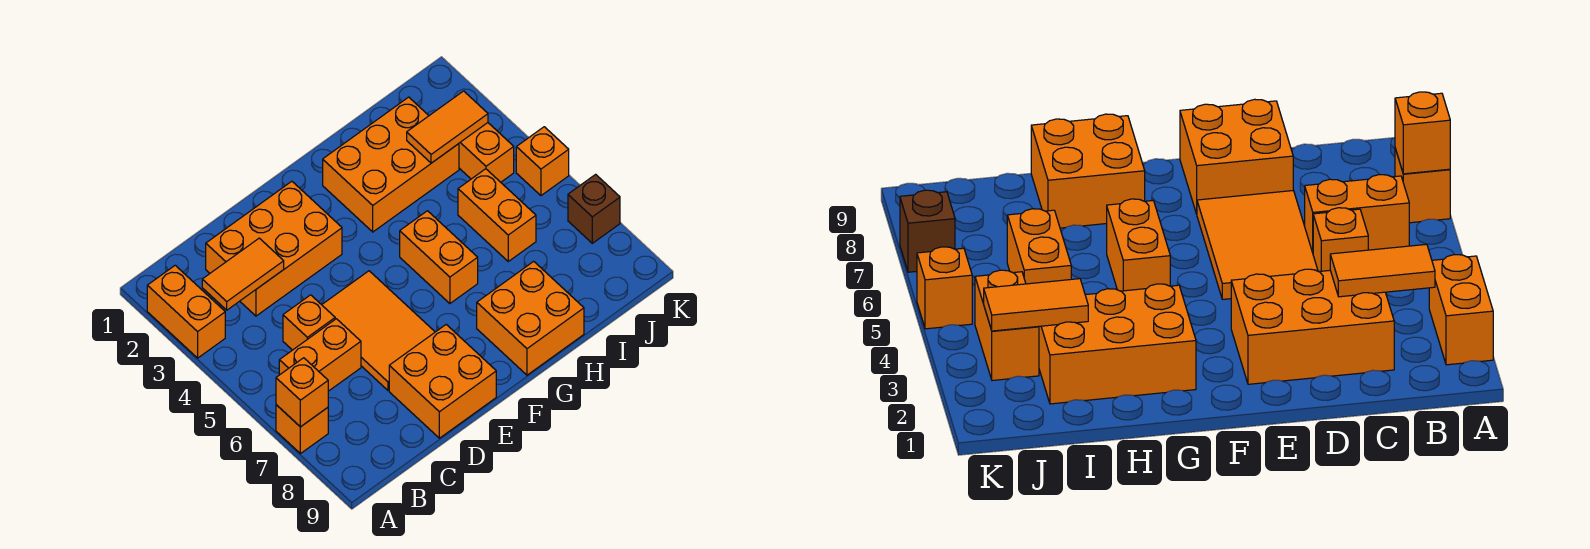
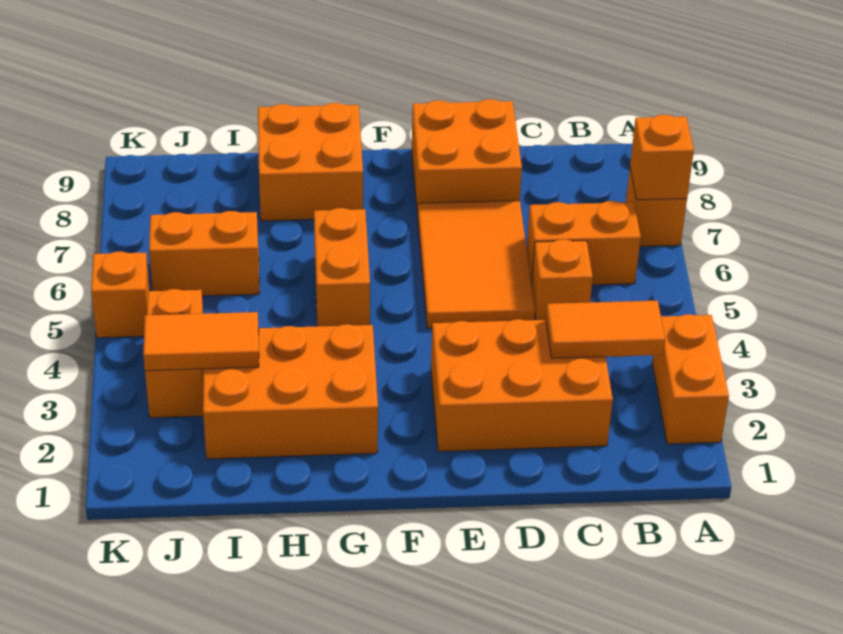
orange 1x2 brick [458,169,536,261] -> orange 1x2 brick turned to [149,211,259,296]
brown 1x1 brick [568,174,620,243] -> none

